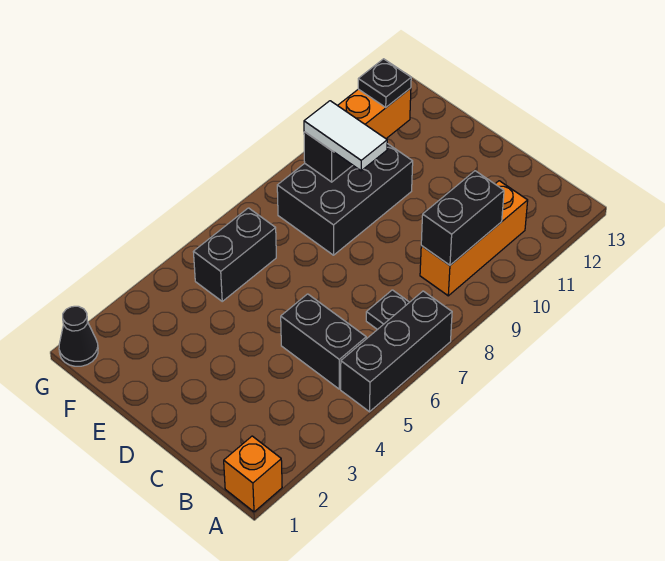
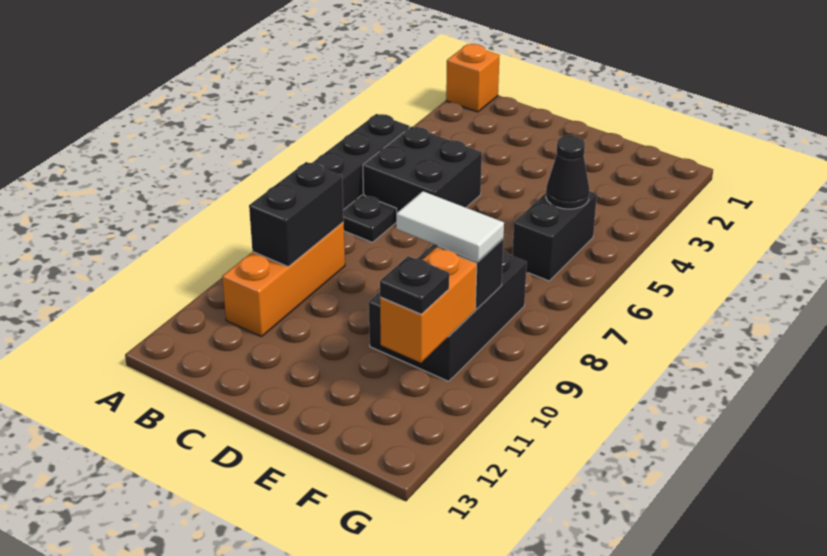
black 1x2 brick [281,294,366,389] -> black 2x2 brick [363,127,482,212]
black 1x1 cone [59,306,98,366] -> black 1x1 cone moved to [546,136,589,209]

